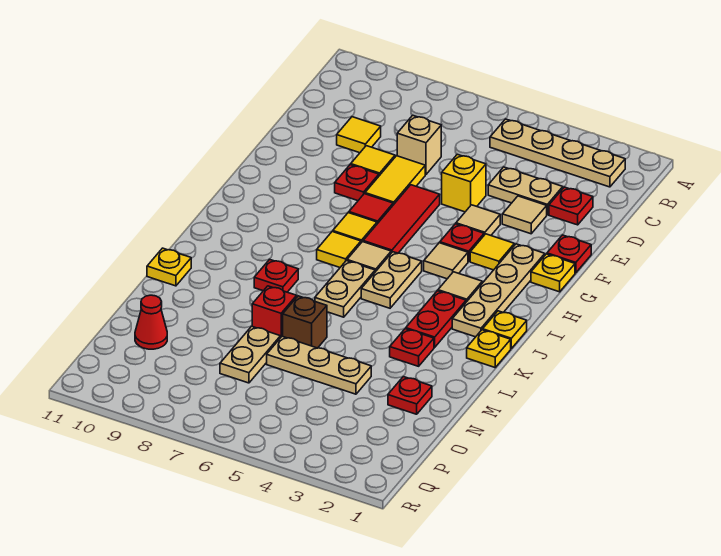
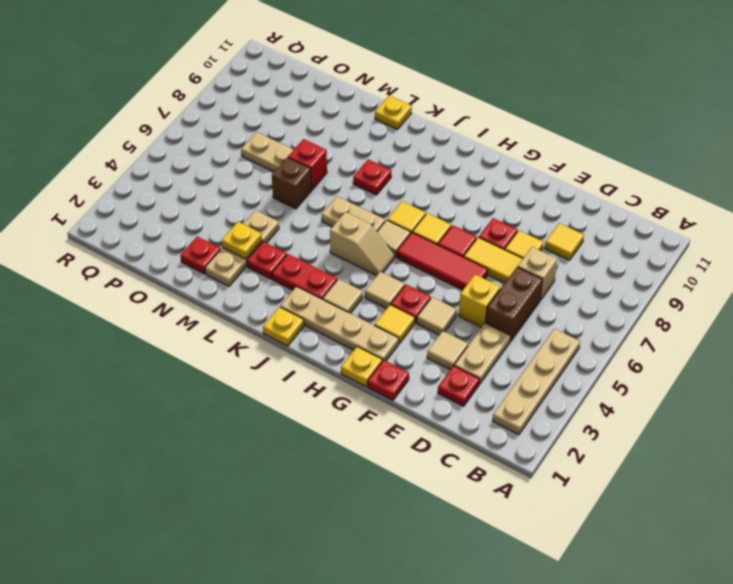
none -> brown 1x2 brick [486,267,543,342]
tan 1x2 plate [361,252,422,308] -> tan 1x2 slope [330,212,395,276]
yellow 1x1 plate [467,330,511,367] -> yellow 1x1 plate moved to [222,222,262,259]
tan 1x3 plate [267,336,371,394] -> tan 1x3 plate moved to [205,210,279,286]
red 1x1 cone [135,295,167,349] -> none

